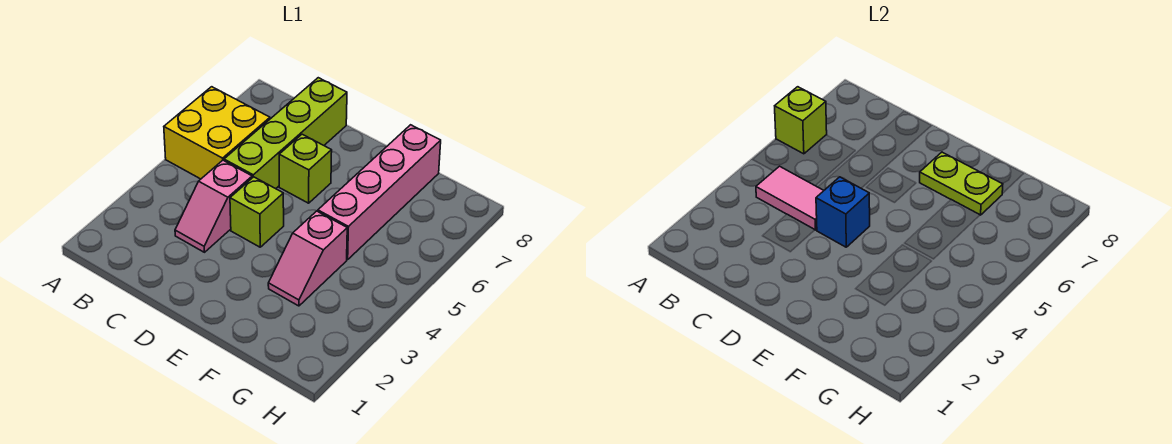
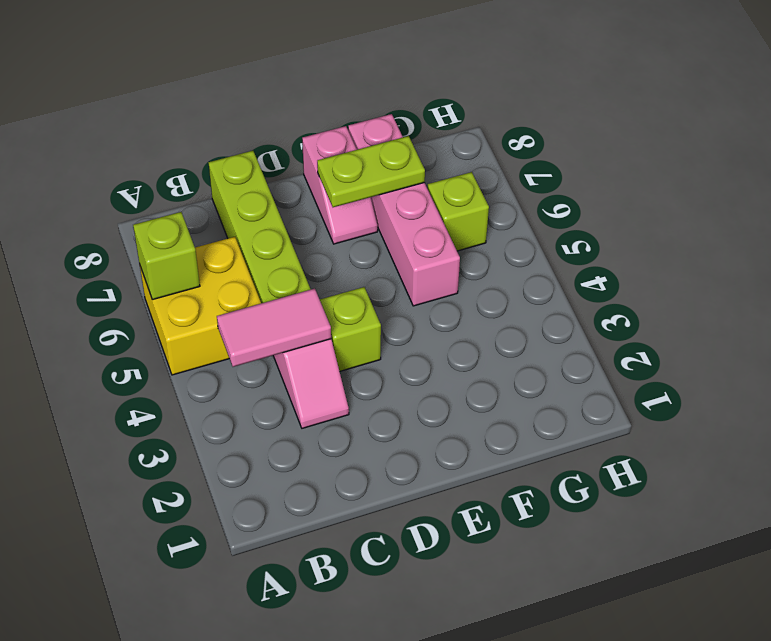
blue 1x1 brick [816,177,870,247] -> none
lime 1x1 brick [279,134,332,203] -> lime 1x1 brick moved to [427,172,489,251]
pink 1x2 slope [268,211,347,306] -> pink 1x2 slope moved to [302,126,378,244]

